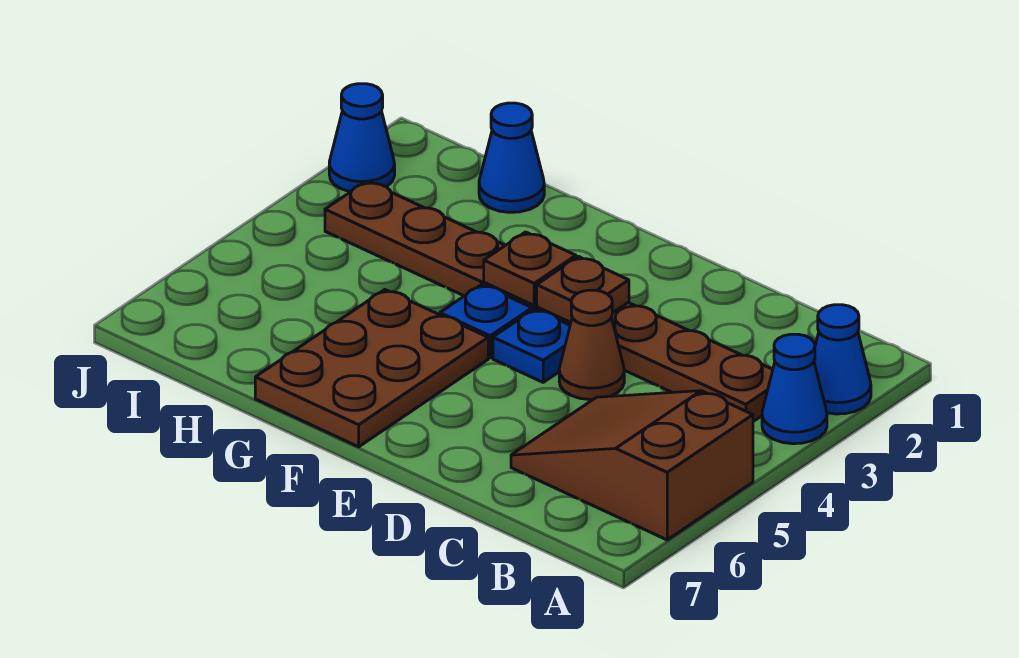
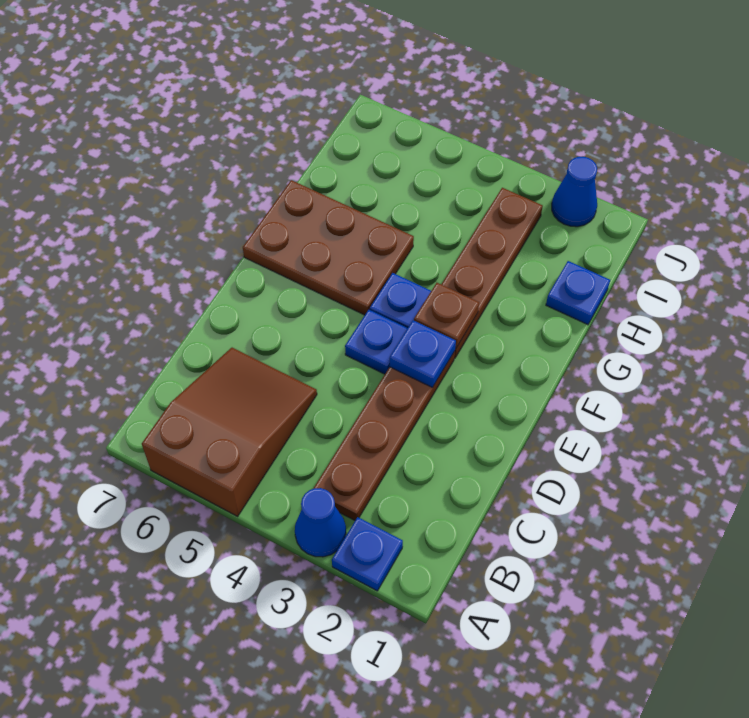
blue 1x1 cone [814,305,871,414] -> blue 1x1 plate [332,517,403,591]
brown 1x1 cone [559,290,624,400] -> none
brown 1x1 plate [537,257,629,322] -> blue 1x1 plate [389,320,456,387]
blue 1x1 cone [479,103,544,212] -> blue 1x1 plate [546,261,610,325]

